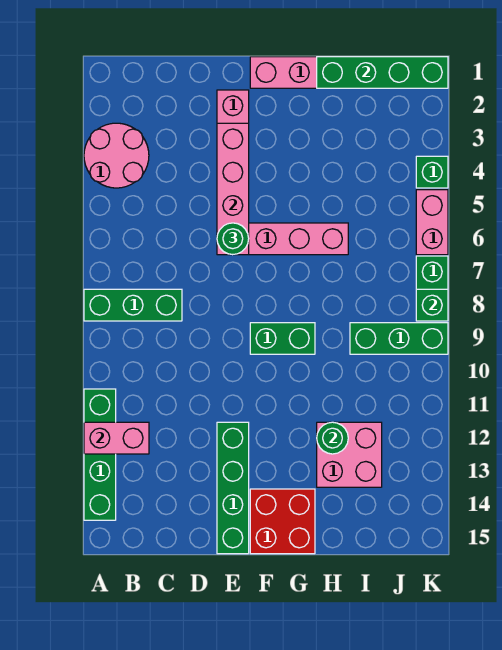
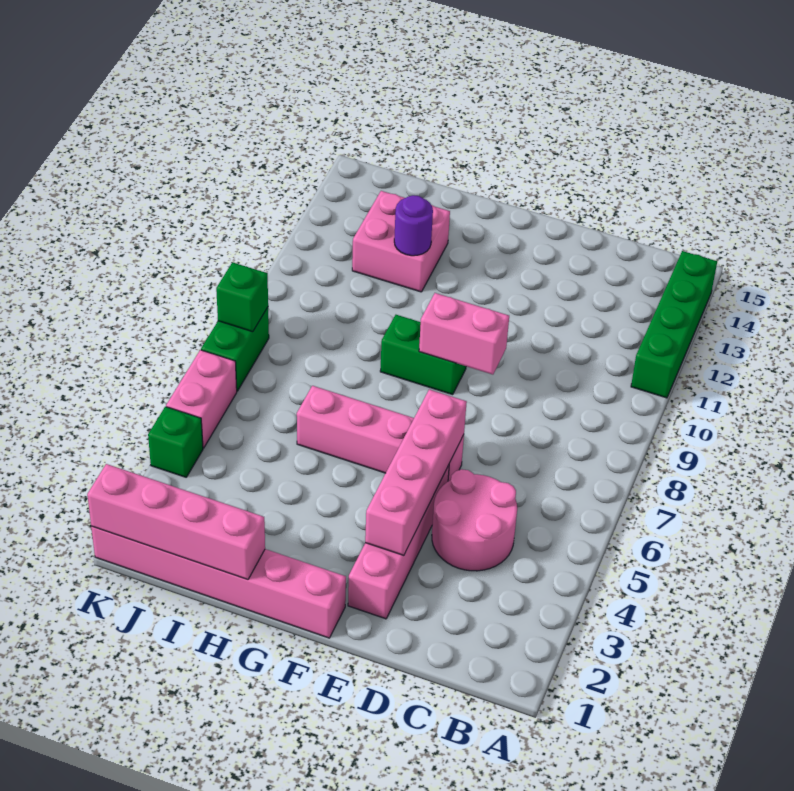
pink 2x2 round brick [84,123,149,188] -> pink 2x2 round brick moved to [432,469,517,571]
green 1x3 brick [84,289,182,321] -> none
pink 1x2 brick [84,422,149,454] -> pink 1x2 brick moved to [419,293,509,374]
green 1x1 round brick [217,223,249,255] -> none
green 1x4 brick [217,422,249,554] -> none
red 2x2 brick [250,489,315,554] -> none
green 1x4 brick [317,57,448,88] -> pink 1x4 brick [87,464,265,580]
green 1x1 round brick [317,422,348,454] -> purple 1x1 round brick [394,195,433,256]
green 1x3 brick [350,323,448,354] -> none

